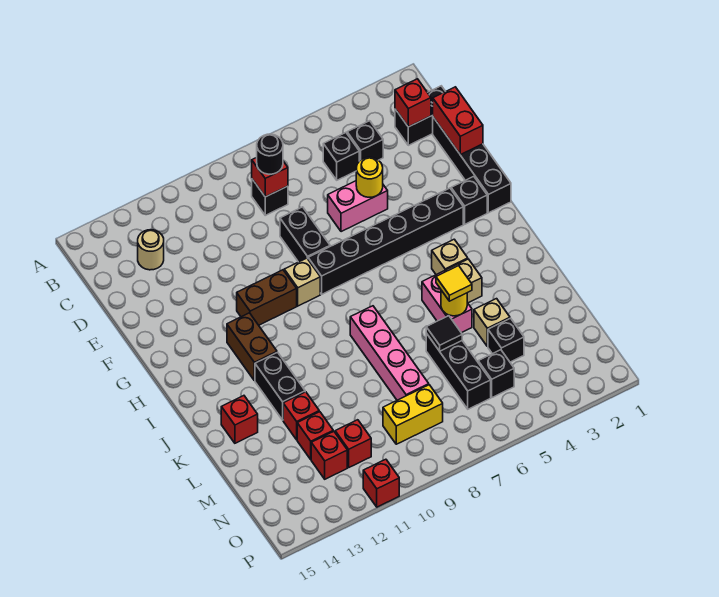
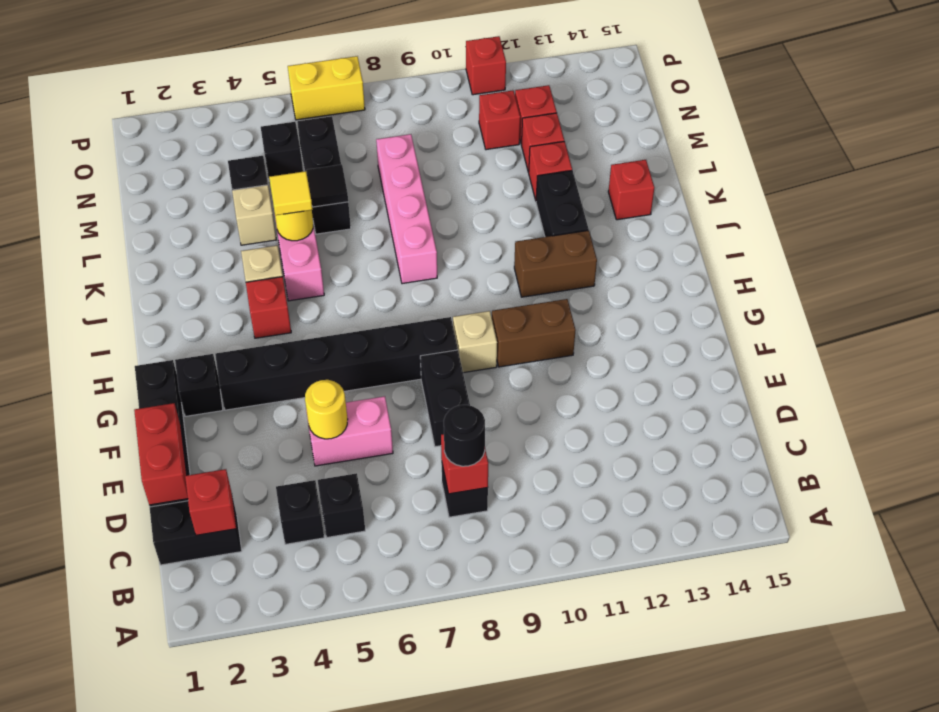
tan 1x1 round brick [138,230,164,270] -> none
brown 1x2 brick [227,313,277,381] -> brown 1x2 brick turned to [514,230,597,297]
tan 1x1 brick [432,239,468,275] -> red 1x1 brick [246,277,291,338]
yellow 1x2 brick [383,385,443,444] -> yellow 1x2 brick moved to [288,56,365,120]

